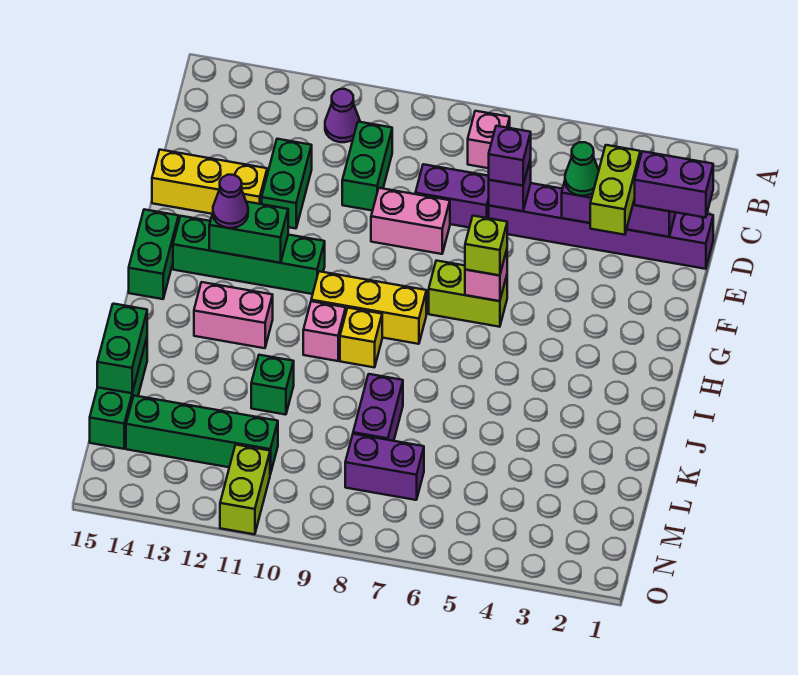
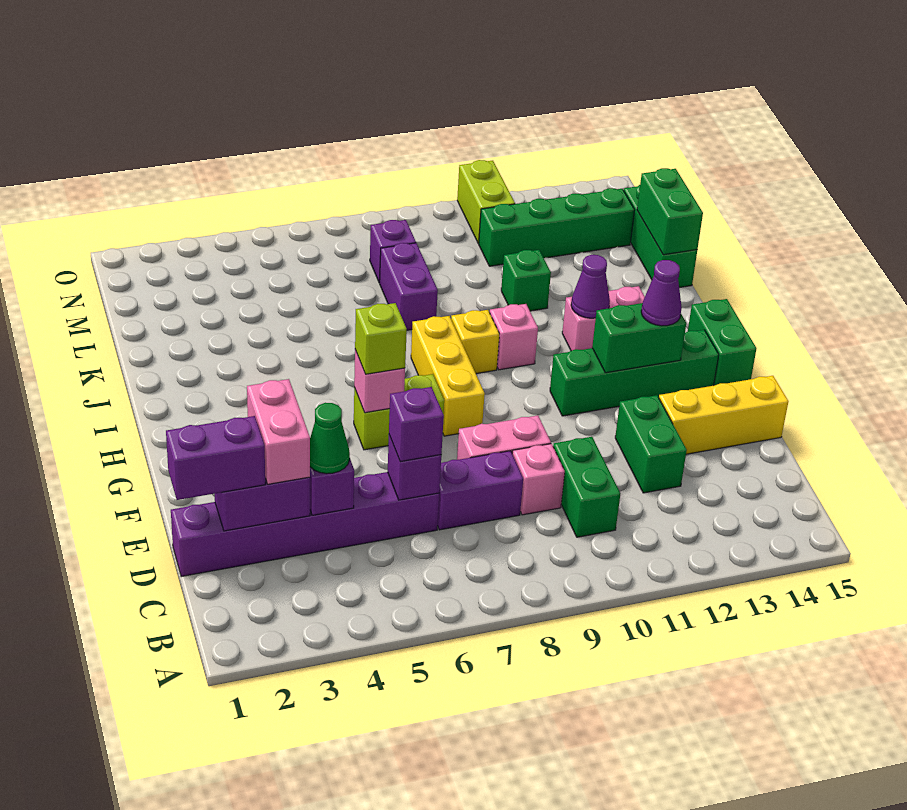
pink 1x1 brick [468,111,510,168] -> pink 1x1 brick moved to [512,444,565,515]
purple 1x1 cone [325,89,360,142] -> purple 1x1 cone moved to [571,255,610,318]
lime 1x2 brick [590,145,640,235] -> pink 1x2 brick [247,379,310,484]
yellow 1x3 brick [311,271,426,344] -> yellow 1x3 brick turned to [411,316,485,436]
purple 1x2 brick [345,434,424,500] -> purple 1x1 brick [370,220,416,283]

